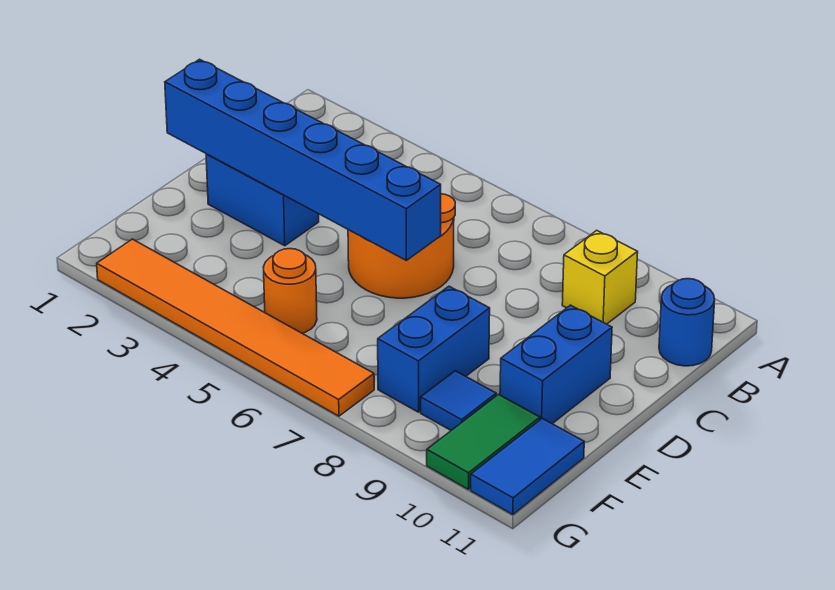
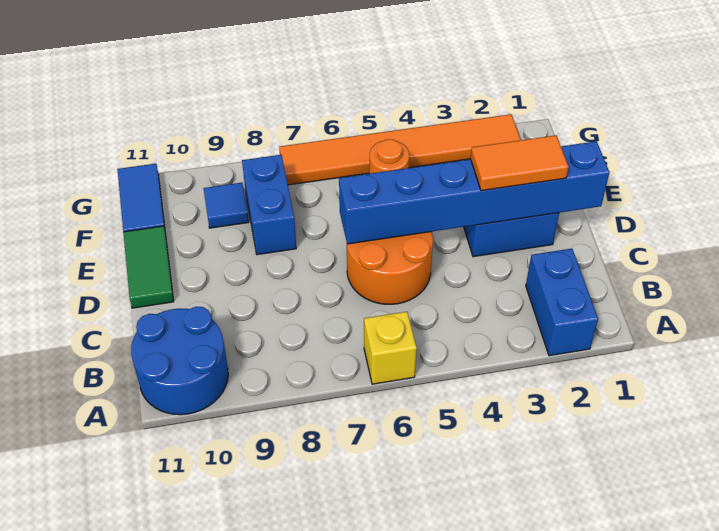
yellow 1x1 brick [562,230,638,324] -> yellow 1x1 brick moved to [364,312,417,384]
blue 1x1 round brick [659,279,715,366] -> blue 2x2 round brick [131,307,228,415]
none -> orange 1x2 tile [471,135,569,191]
blue 1x2 brick [500,305,612,424] -> blue 1x2 brick moved to [526,249,598,356]
green 1x2 tile [427,394,540,489] -> green 1x2 tile moved to [123,226,174,308]

